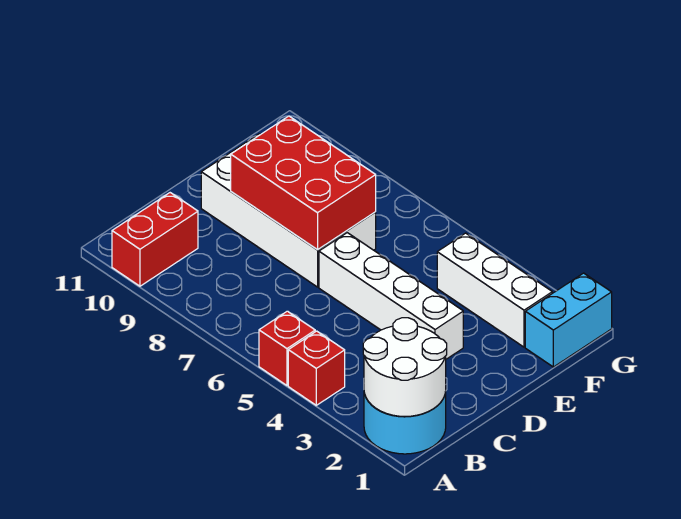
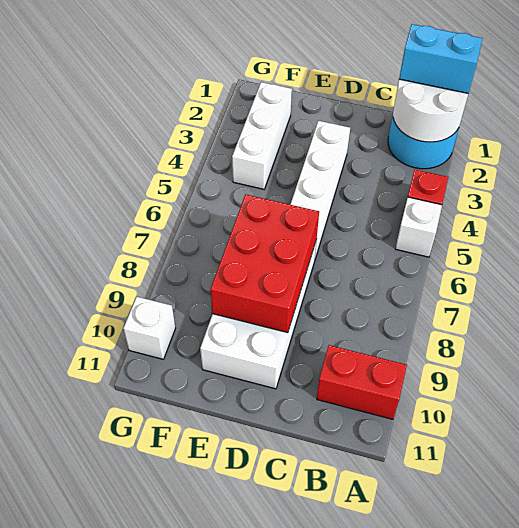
red 1x1 brick [259,311,315,385] -> white 1x1 brick [395,197,442,257]
cyan 1x2 brick [525,273,612,367] -> cyan 1x2 brick moved to [399,24,482,93]
none -> white 1x1 brick [123,297,176,359]

